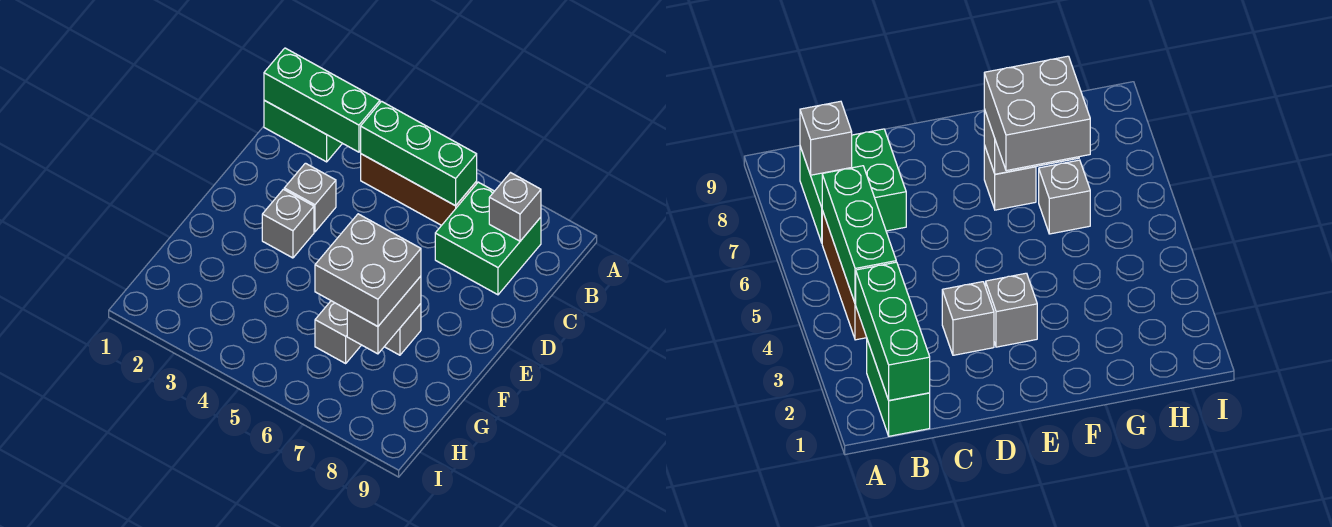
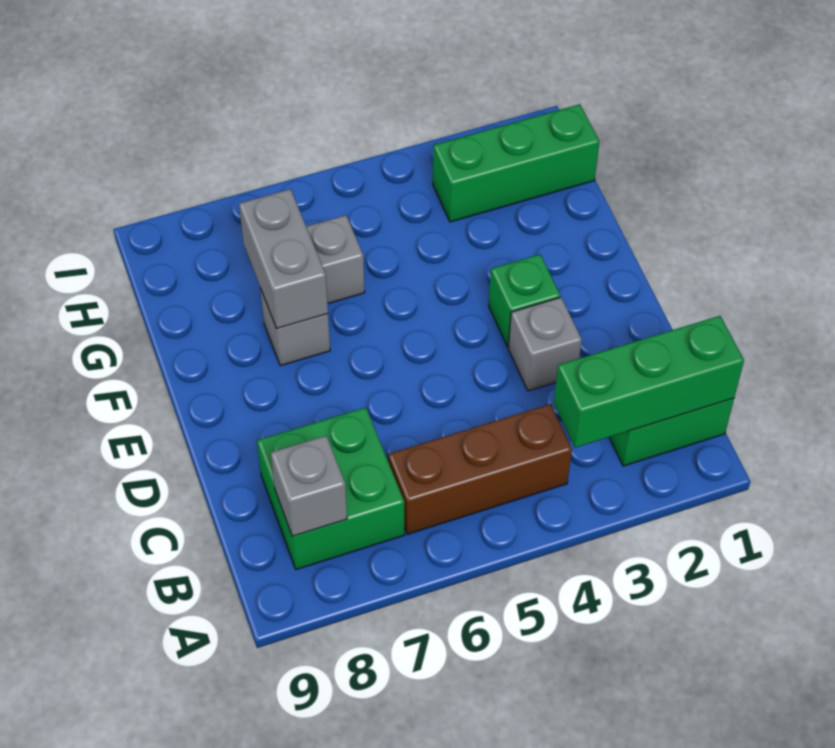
green 1x3 brick [361,101,477,206] -> green 1x3 brick moved to [433,104,599,222]
grey 1x1 brick [262,189,314,258] -> green 1x1 brick [489,254,560,347]
grey 2x2 brick [315,214,421,326] -> none

